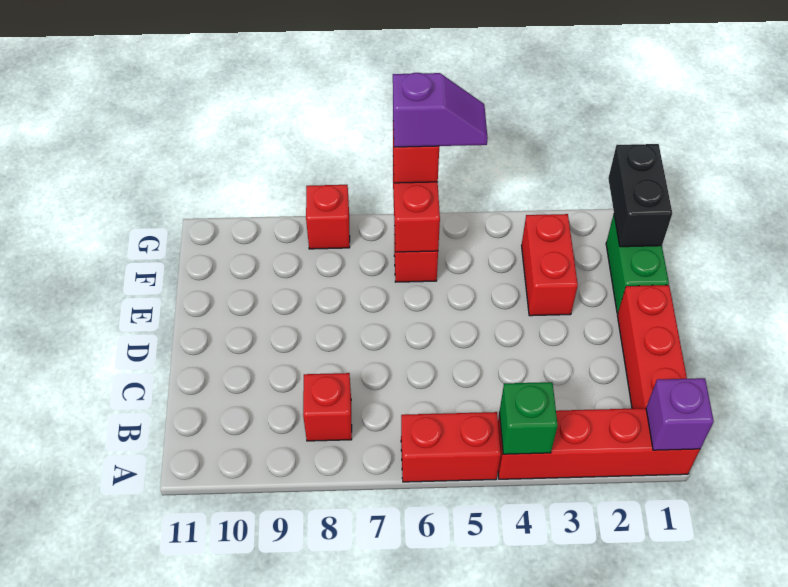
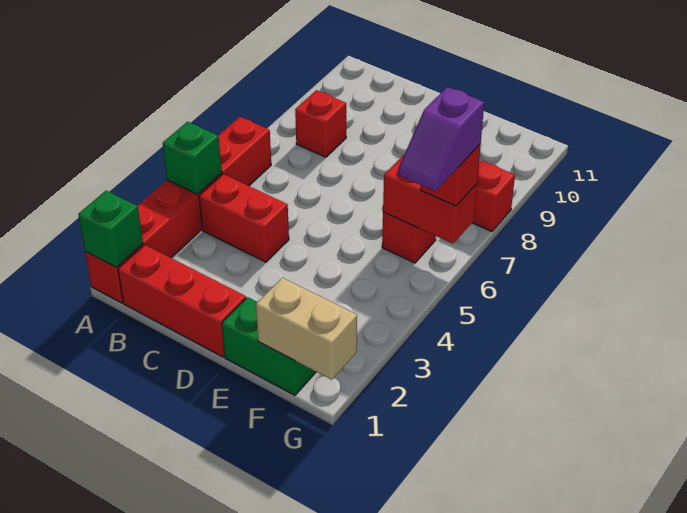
purple 1x1 brick [646,378,714,450] -> green 1x1 brick [78,191,143,267]
red 1x2 brick [522,214,578,316] -> red 1x2 brick moved to [199,174,289,262]
black 1x2 brick [608,144,672,247] -> tan 1x2 brick [256,278,357,380]

